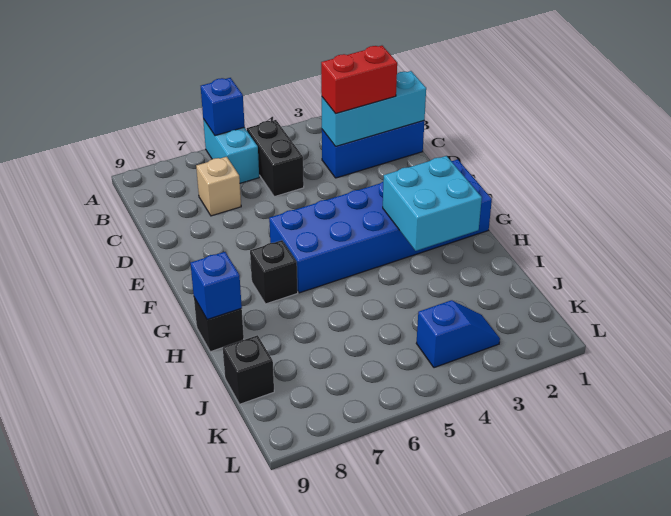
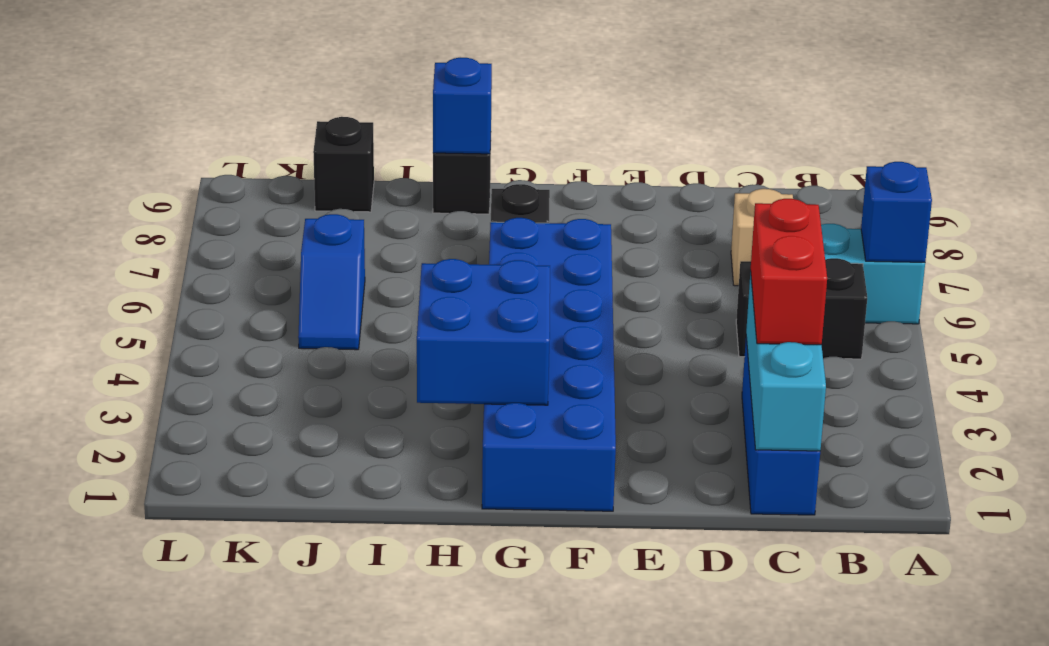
cyan 2x2 brick [383,156,482,251] -> blue 2x2 brick [417,259,550,405]
blue 1x2 slope [416,300,500,368] -> blue 1x2 slope moved to [298,214,365,350]

